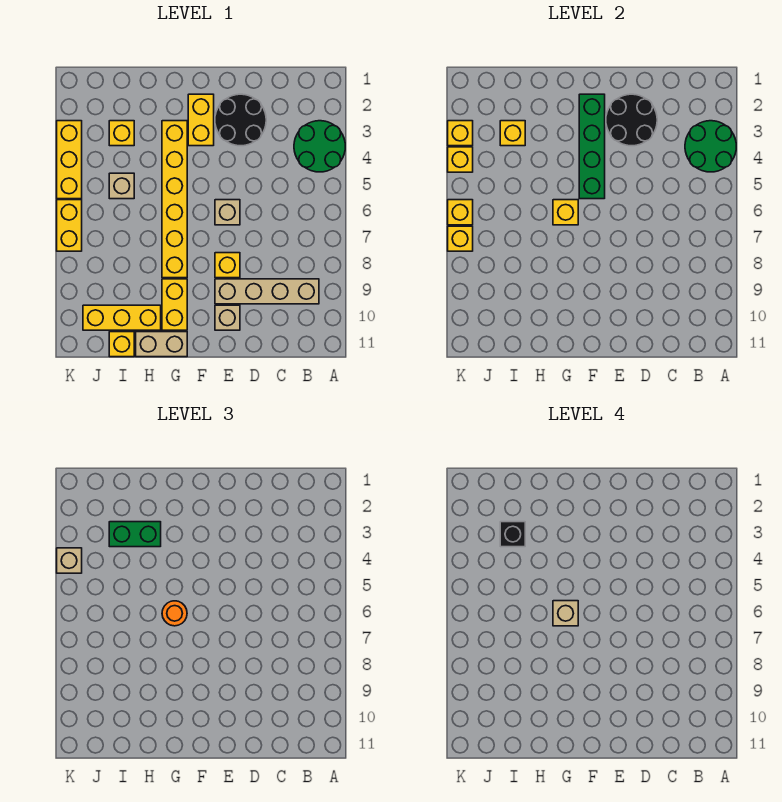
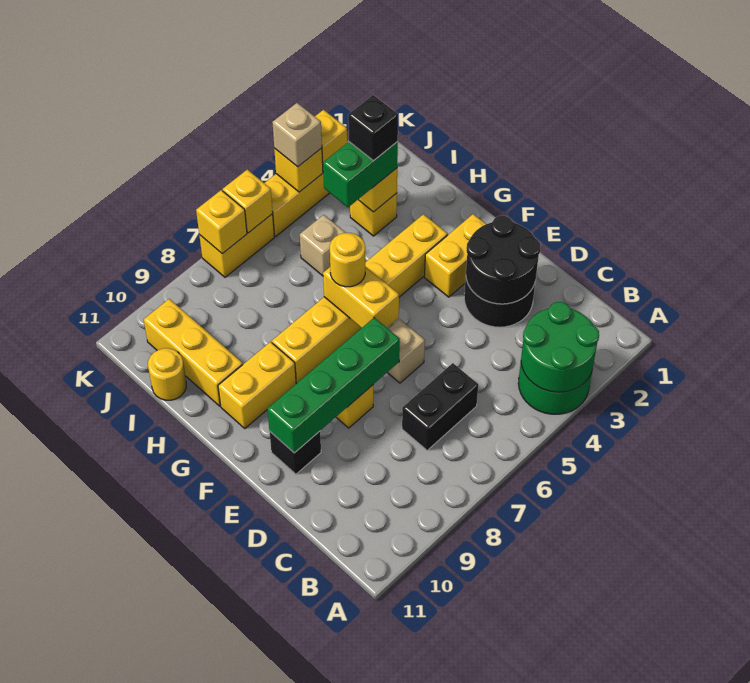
tan 1x4 brick [215,279,319,304] -> none
none -> black 1x2 brick [402,363,478,450]
tan 1x1 brick [215,305,240,330] -> black 1x1 brick [269,431,321,474]
green 1x4 brick [579,94,605,199] -> green 1x4 brick moved to [267,318,400,453]
yellow 1x1 brick [553,200,578,225] -> yellow 1x2 brick [323,266,399,328]
orange 1x1 round brick [162,601,187,626] -> yellow 1x1 round brick [330,233,365,287]
tan 1x1 brick [553,601,578,626] -> none
tan 1x2 brick [136,332,187,357] -> none
green 1x2 brick [109,522,161,547] -> green 1x2 brick turned to [323,142,398,207]
yellow 1x1 brick [109,332,134,357] -> yellow 1x1 round brick [148,348,186,400]

